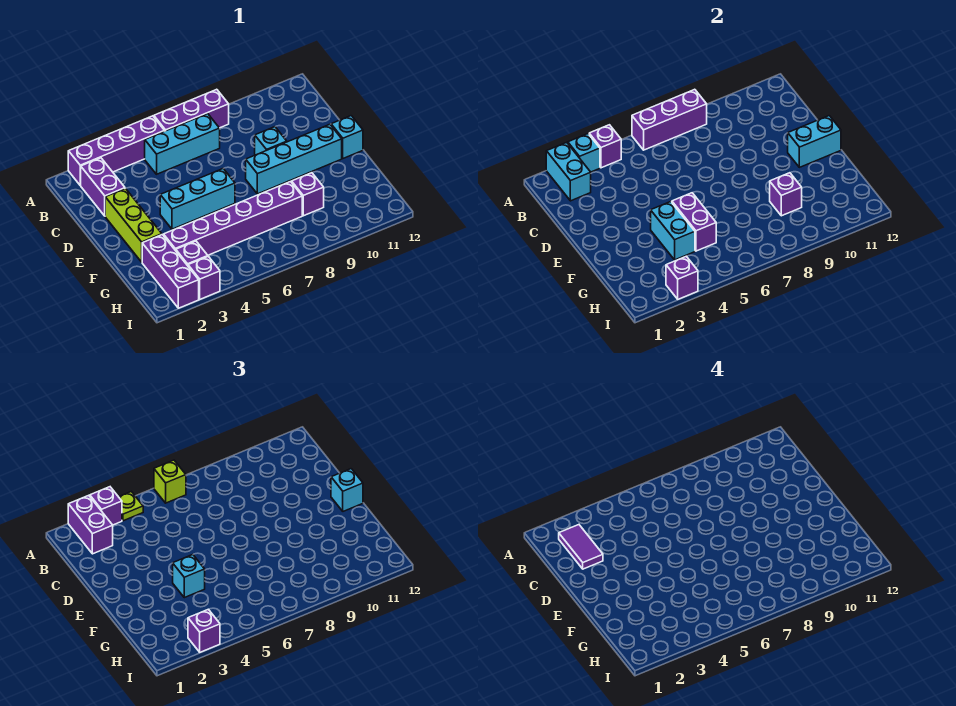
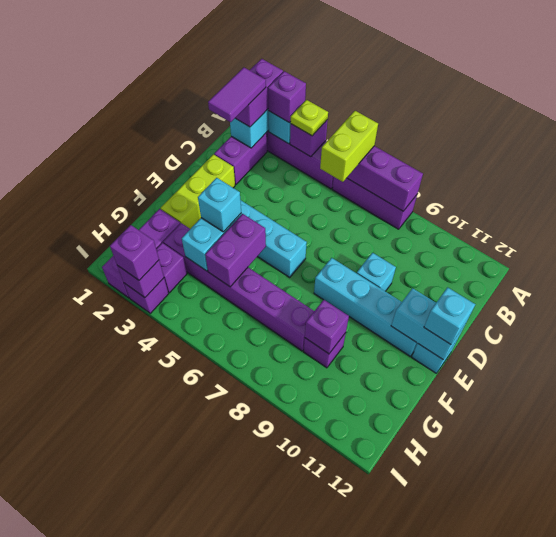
lime 1x1 brick [154,460,186,503] -> lime 1x2 brick [320,111,378,182]
cyan 1x3 brick [145,114,220,174] -> none

